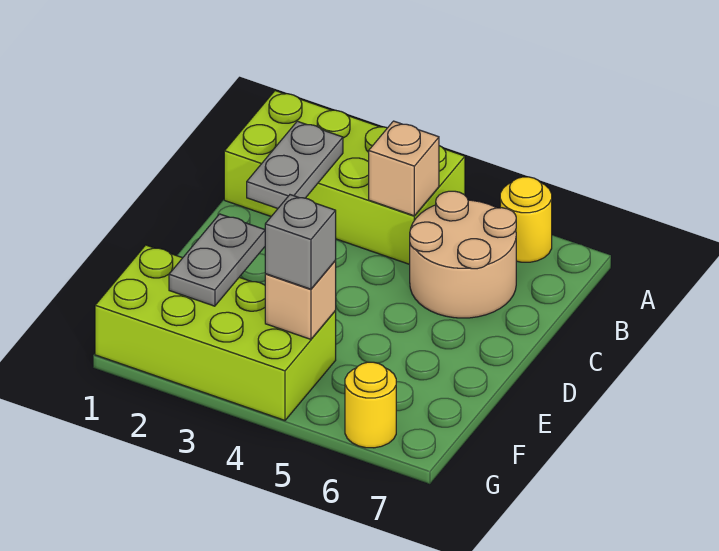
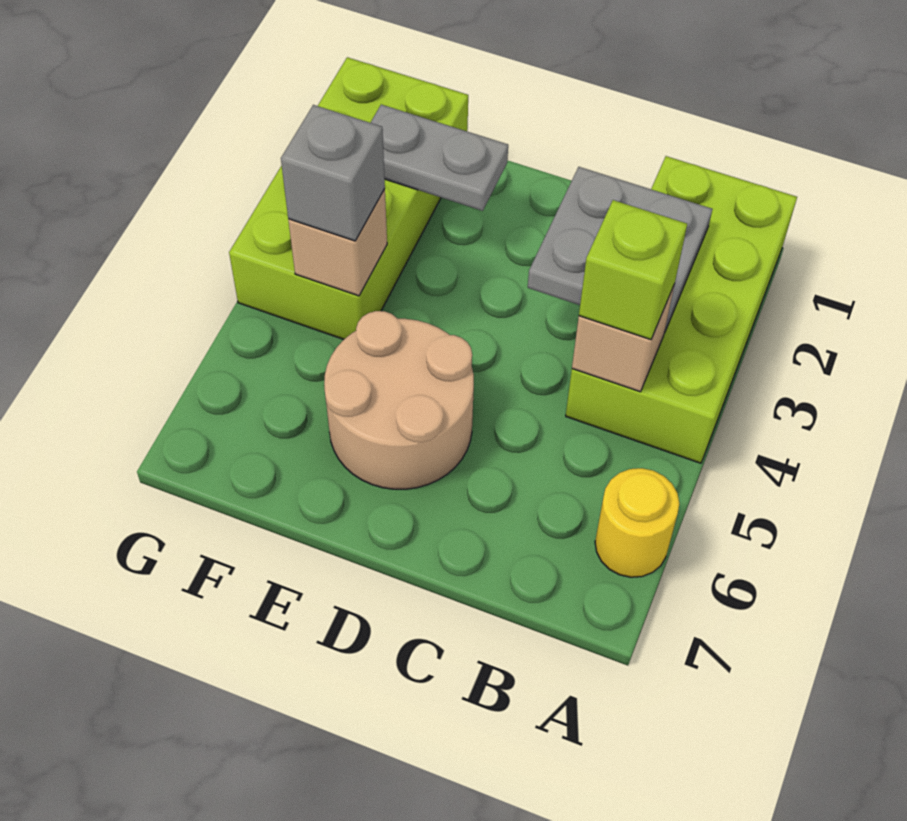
grey 1x2 plate [247,121,343,208] -> grey 2x2 plate [528,167,712,333]
none -> lime 1x1 brick [579,200,687,340]
tan 2x2 round brick [410,191,516,318] -> tan 2x2 round brick moved to [324,311,474,489]
yellow 1x1 round brick [345,362,396,448] -> none

